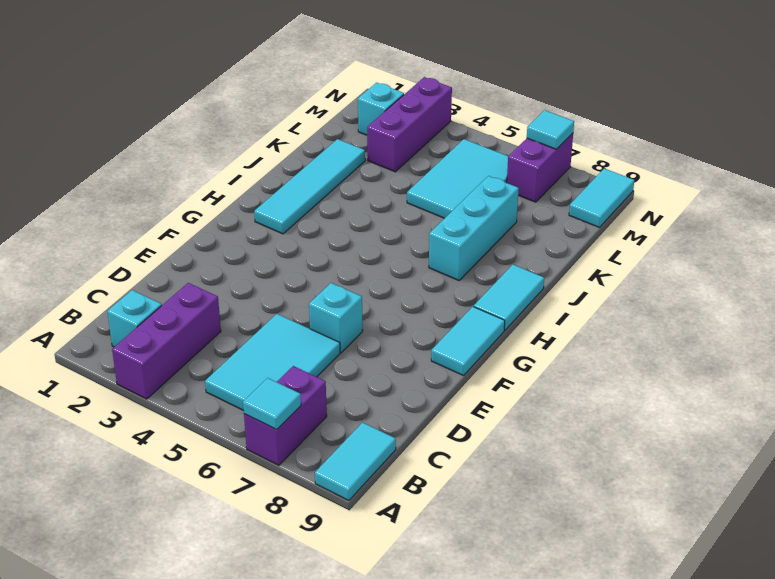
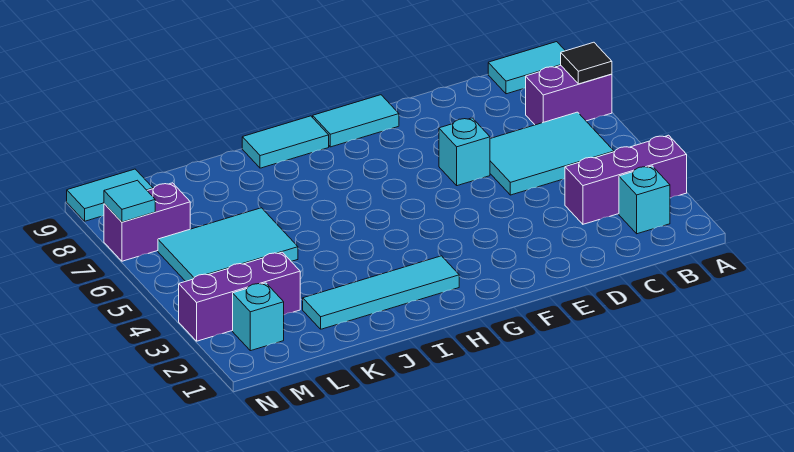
cyan 1x1 tile [243,378,301,429] -> black 1x1 tile [561,42,612,84]
cyan 1x3 brick [429,176,519,280] -> none

